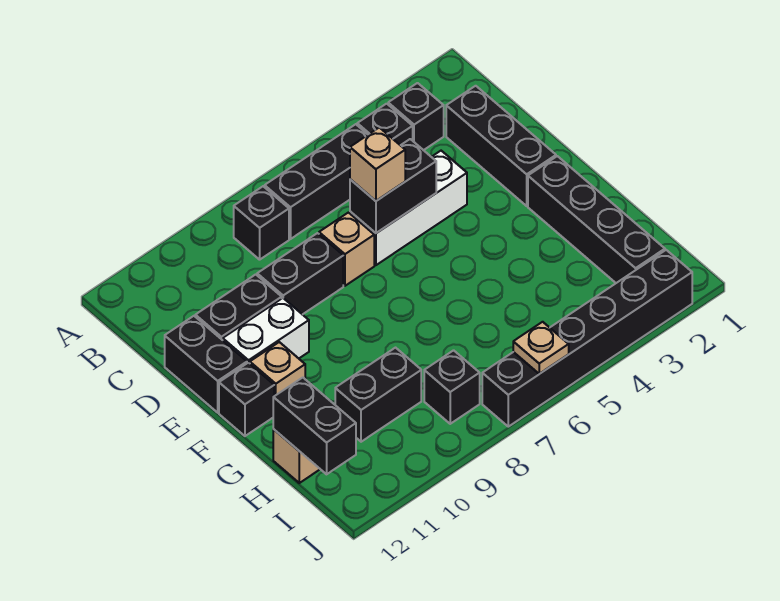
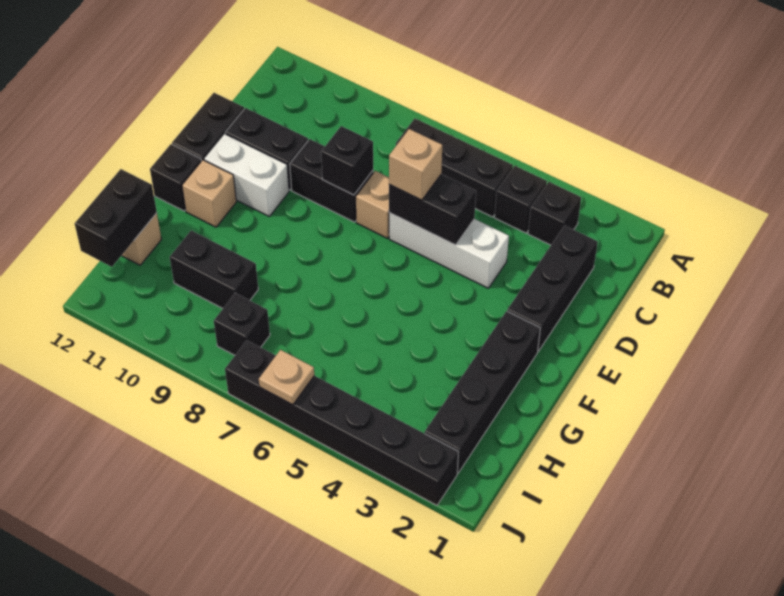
black 1x1 brick [234,186,289,260] -> black 1x1 brick moved to [321,126,373,195]

